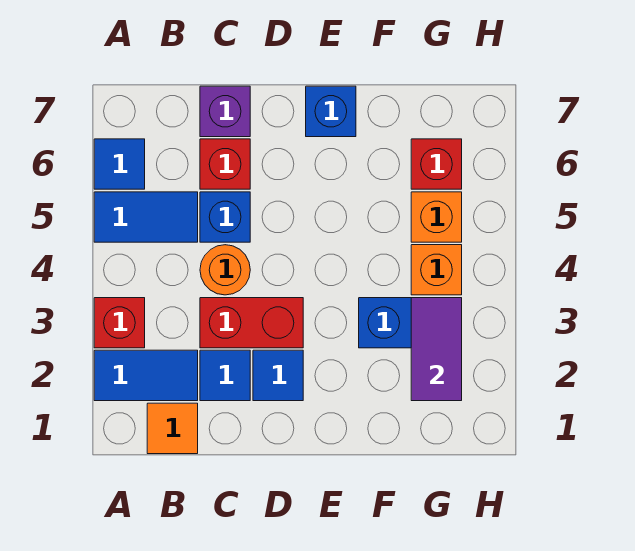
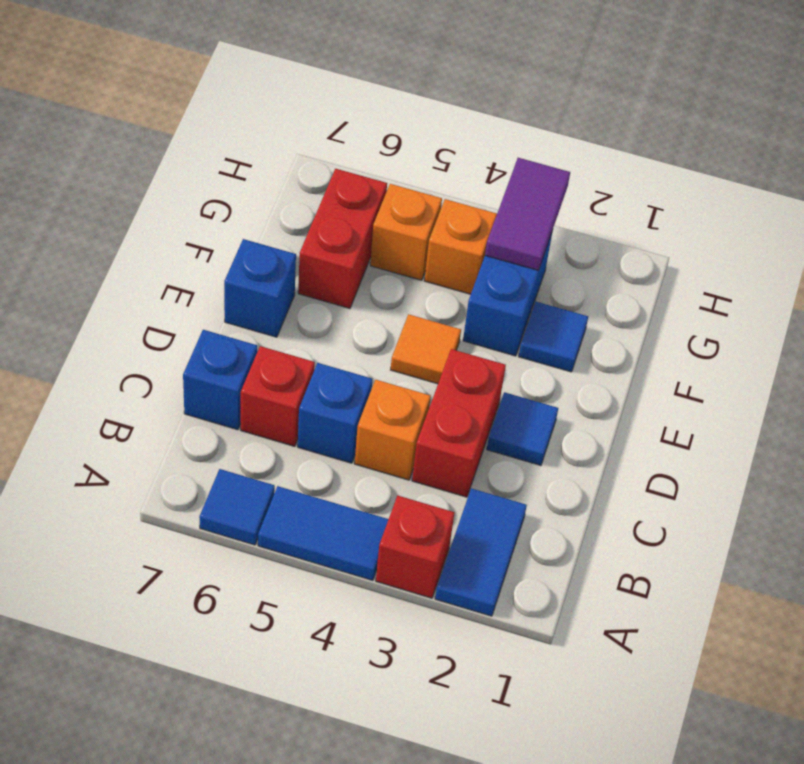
blue 1x2 tile [94,192,198,242] -> blue 1x2 tile turned to [258,486,389,580]
orange 1x1 tile [147,403,198,454] -> orange 1x1 tile moved to [391,314,461,384]
blue 1x1 tile [200,350,250,401] -> blue 1x1 tile moved to [519,302,588,372]
orange 1x1 round brick [200,245,250,295] -> orange 1x1 brick [355,380,431,480]
purple 1x1 brick [200,86,250,137] -> blue 1x1 brick [183,330,257,430]
purple 1x2 tile [411,298,462,401] -> purple 1x2 tile turned to [485,158,570,270]
red 1x1 brick [411,139,462,189] -> red 1x2 brick [298,169,387,308]

